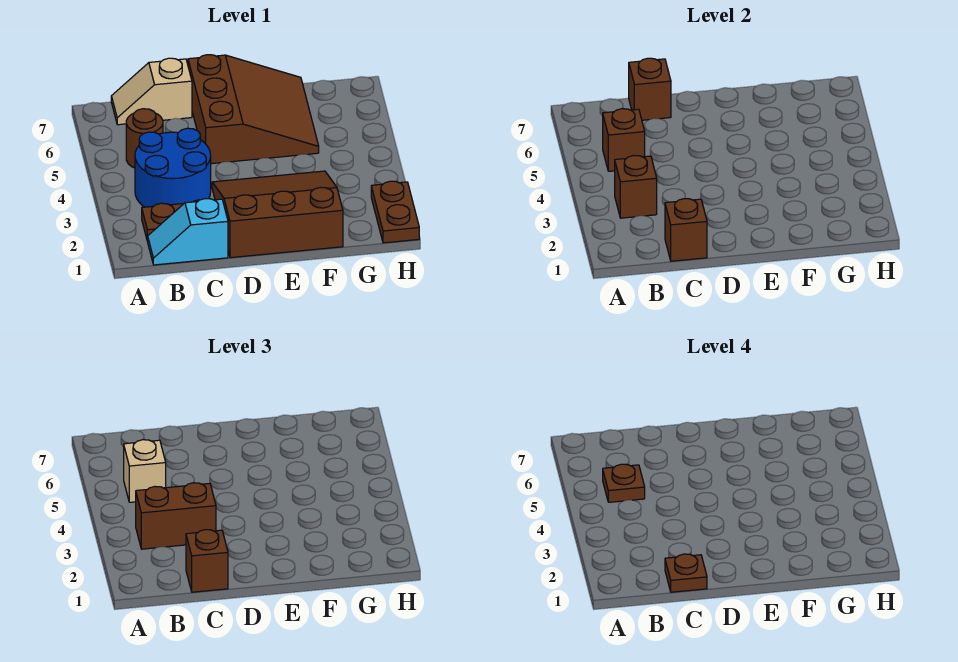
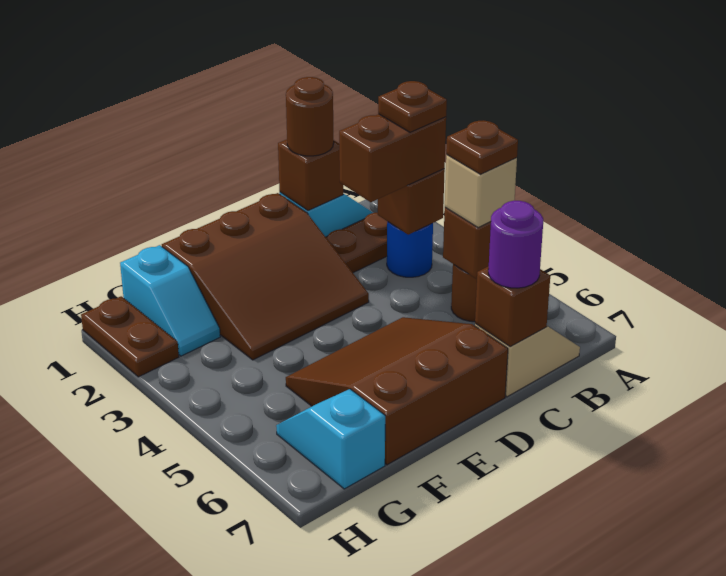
blue 2x2 round brick [135,128,211,207] -> blue 1x1 round brick [387,221,433,277]
brown 1x1 brick [186,530,228,592] -> brown 1x1 round brick [286,77,334,156]
brown 1x1 plate [665,554,707,592] -> brown 1x1 plate moved to [378,81,447,132]
none -> purple 1x1 round brick [488,201,543,288]
brown 3x3 slope [188,55,319,164] -> brown 3x3 slope turned to [286,317,508,465]
none -> cyan 1x2 slope [120,245,220,356]
none -> cyan 1x2 slope [276,389,385,489]

